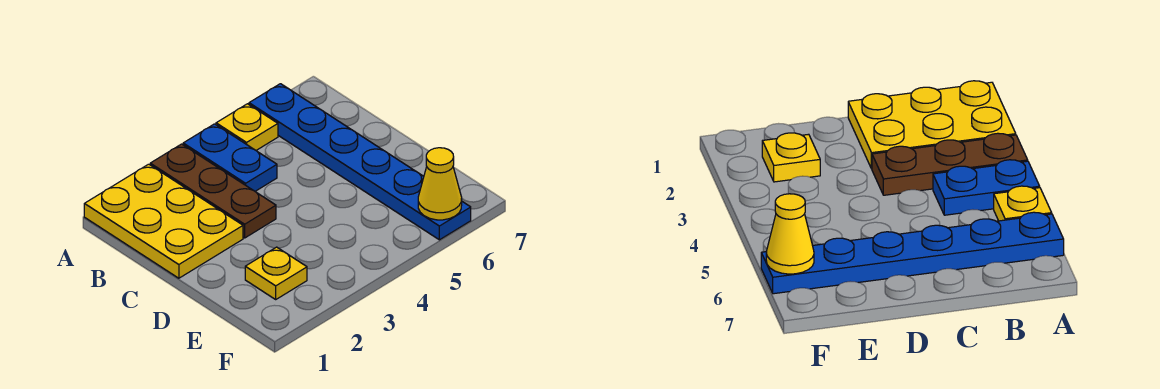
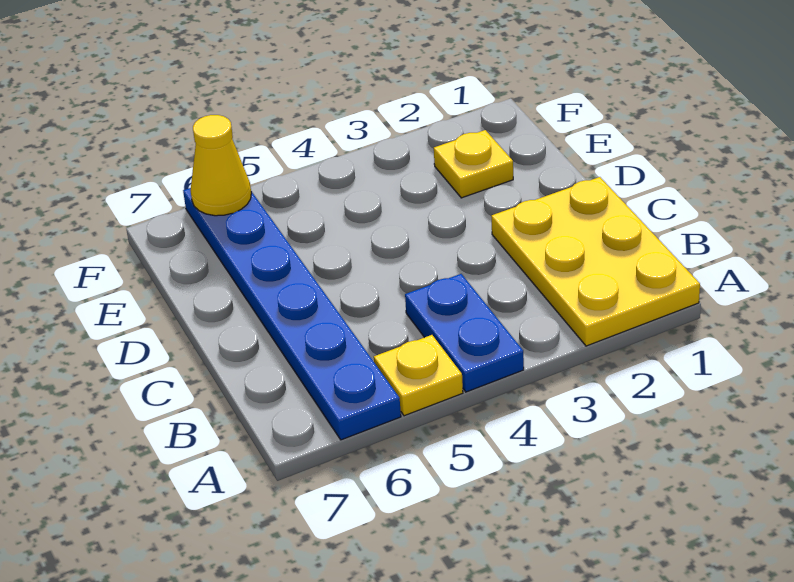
brown 1x3 plate [150,144,276,238] -> none

